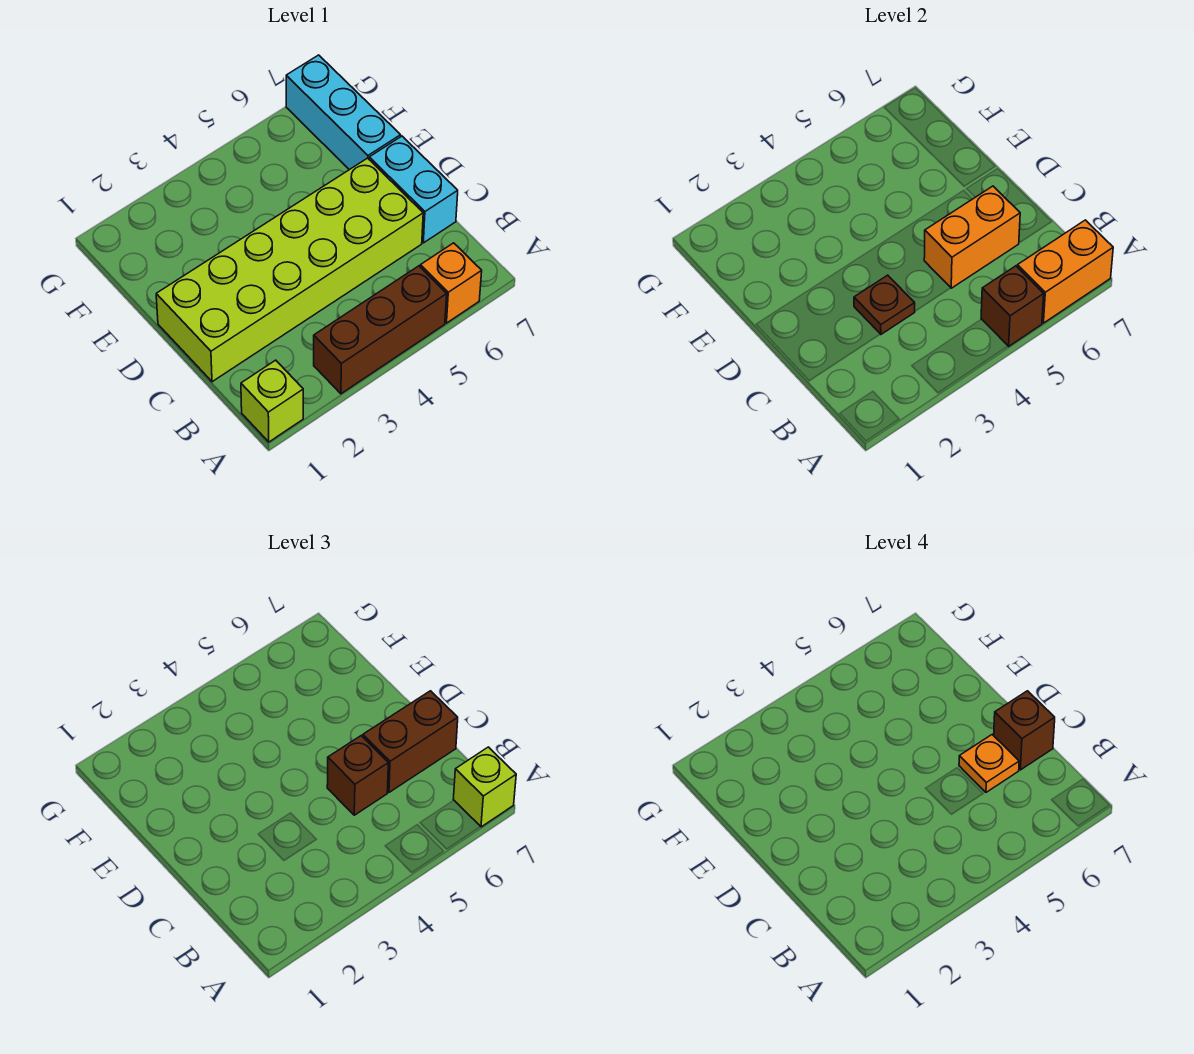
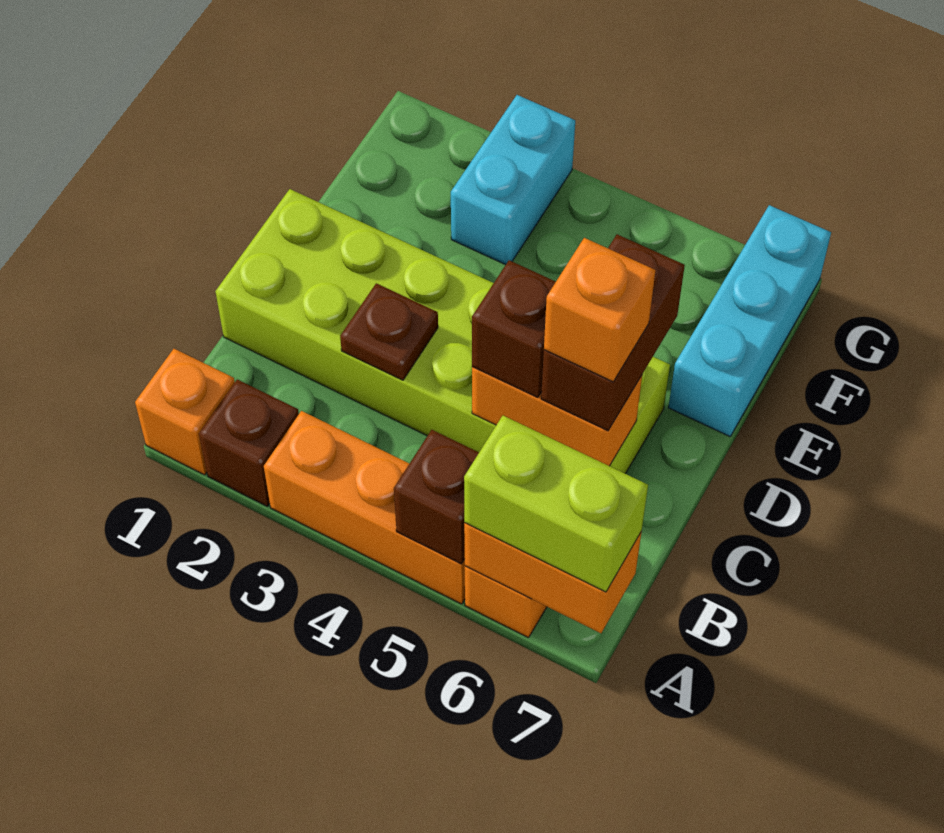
lime 1x1 brick [241,360,303,442] -> orange 1x1 brick [135,349,235,475]
brown 1x3 brick [314,266,447,394] -> orange 1x3 brick [264,411,465,604]
lime 1x1 brick [453,747,516,827] -> lime 1x2 brick [464,416,648,592]
brown 1x2 brick [363,691,458,792] -> brown 1x2 brick turned to [541,234,685,431]
orange 1x1 plate [959,735,1019,792] -> orange 1x1 brick [544,238,655,382]
cyan 1x2 brick [369,136,458,243] -> cyan 1x2 brick moved to [451,95,575,265]
brown 1x1 brick [994,691,1055,770] -> brown 1x1 brick moved to [199,379,299,506]

